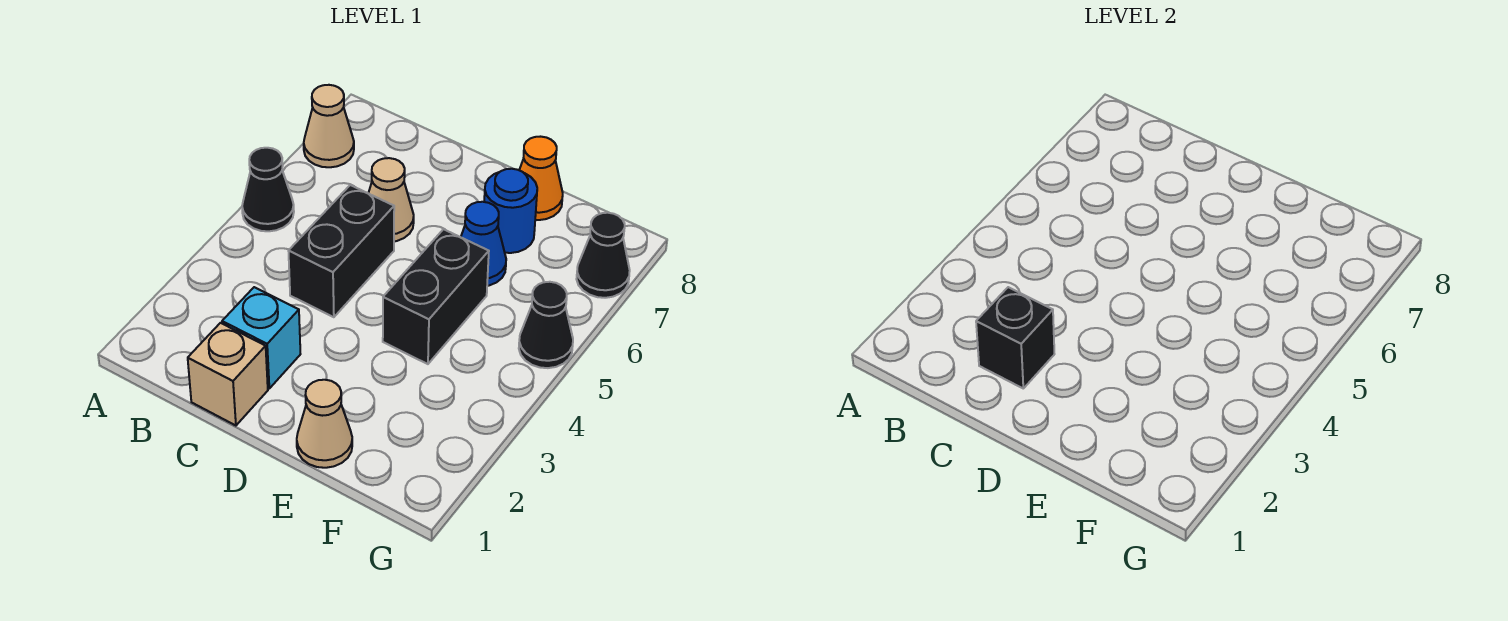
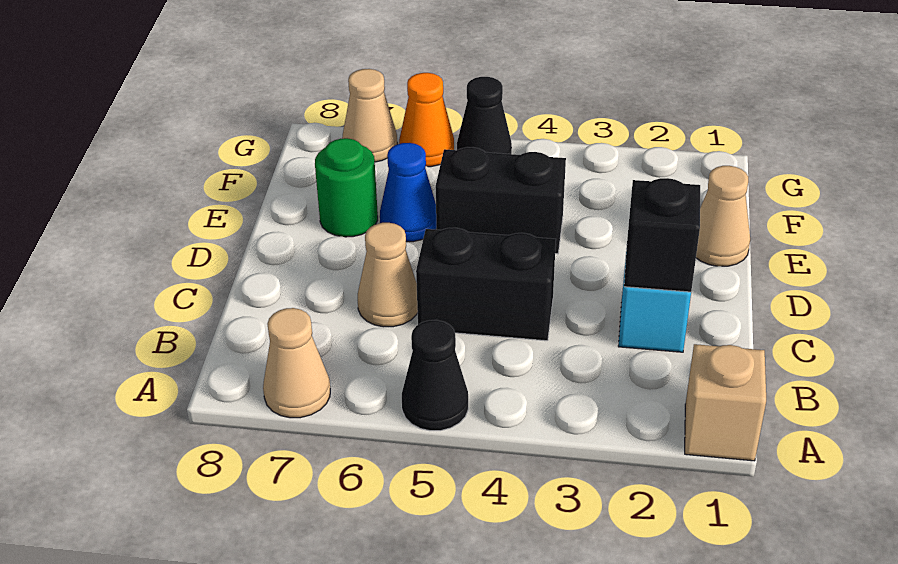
tan 1x1 brick [188,323,268,426] -> tan 1x1 brick moved to [685,344,766,461]
blue 1x1 round brick [484,169,537,253] -> green 1x1 round brick [315,138,378,237]
orange 1x1 cone [519,137,563,220] -> orange 1x1 cone moved to [399,73,454,167]
black 1x1 cone [577,213,630,298] -> tan 1x1 cone [342,69,397,162]

